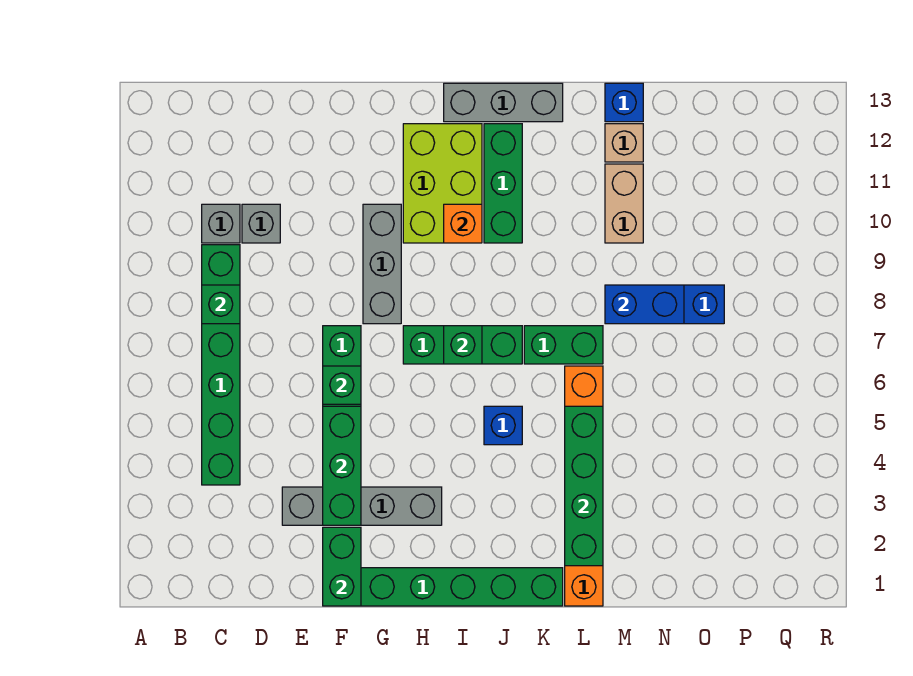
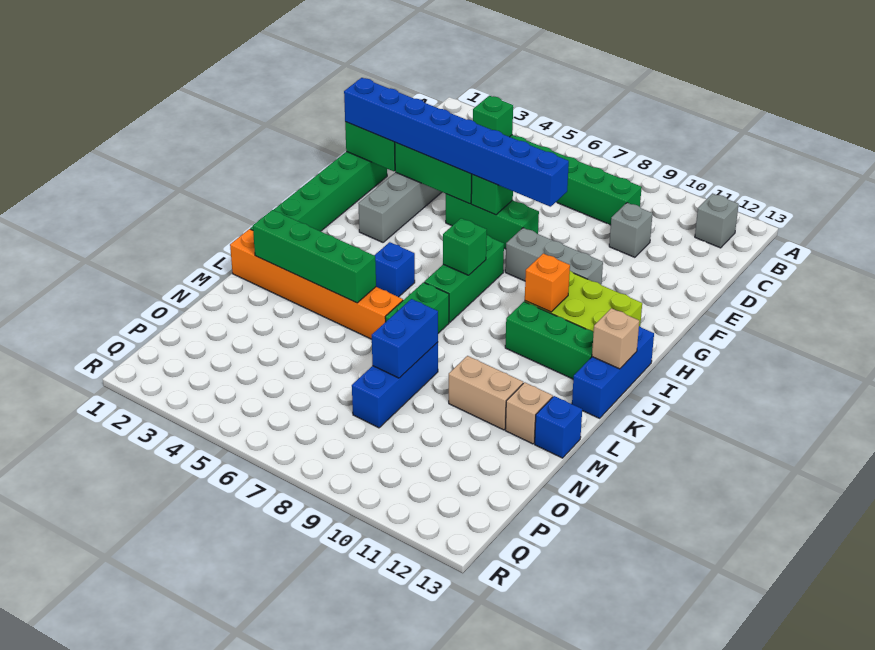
green 1x1 brick [202,285,240,324] -> green 1x1 brick moved to [473,96,513,137]
grey 1x1 brick [202,204,240,243] -> grey 1x1 brick moved to [695,193,739,248]
none -> blue 1x8 brick [344,78,569,207]
grey 1x3 brick [444,83,563,122] -> blue 1x3 brick [572,326,654,418]
none -> tan 1x1 brick [592,308,639,369]

